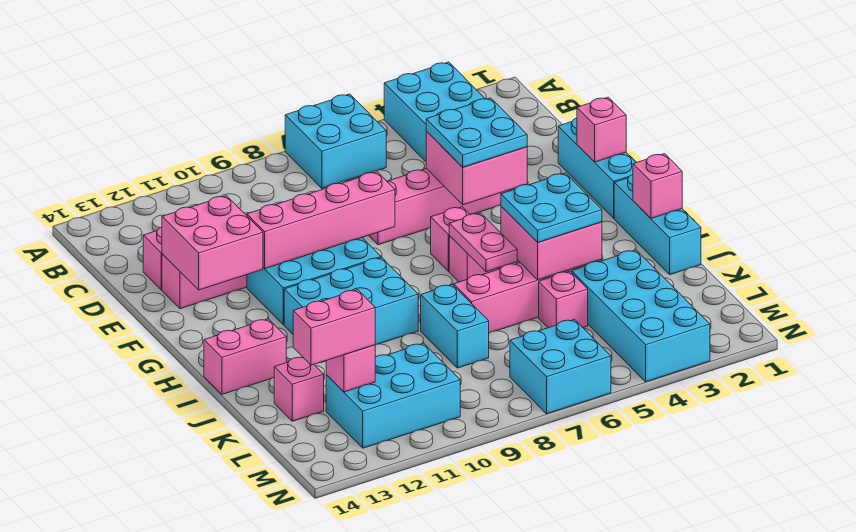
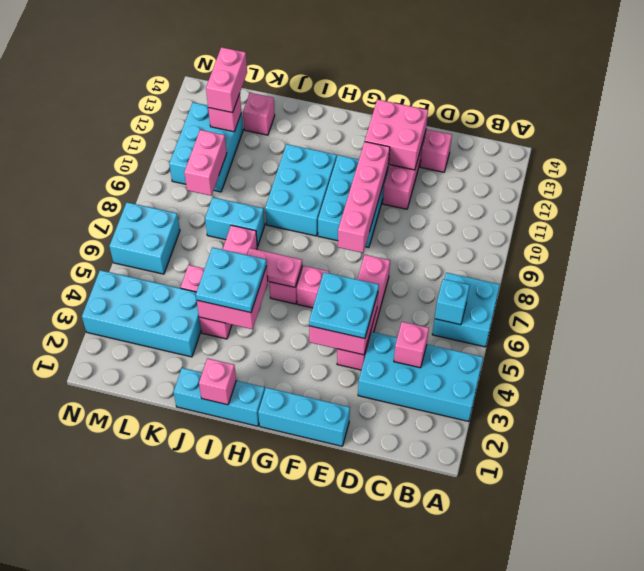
none -> cyan 1x1 brick [435,279,470,325]
pink 1x1 brick [577,97,626,162] -> pink 1x1 brick moved to [394,322,429,368]
pink 1x2 brick [204,319,286,394] -> pink 1x2 brick moved to [184,130,227,196]

